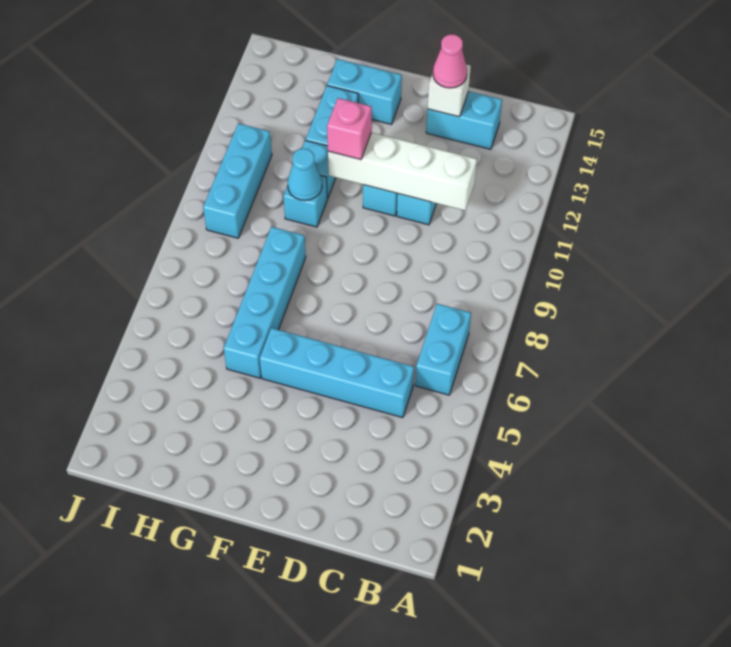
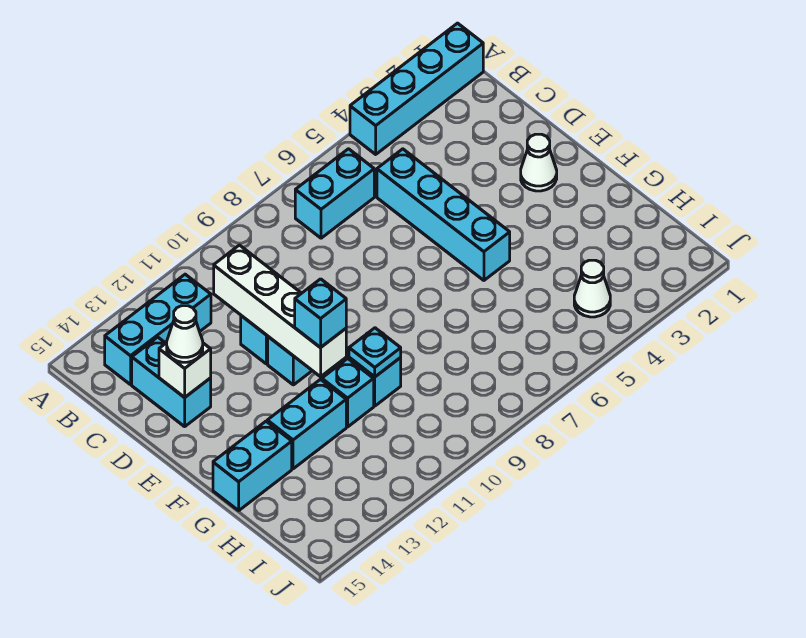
pink 1x1 cone [433,34,467,88] -> white 1x1 cone [167,306,203,362]
none -> white 1x1 cone [521,134,557,191]
pink 1x1 brick [327,98,372,160] -> cyan 1x1 brick [295,279,346,348]
cyan 1x2 brick [327,59,402,124] -> cyan 1x2 brick turned to [213,421,292,510]
cyan 1x4 brick [224,227,306,378] -> cyan 1x4 brick moved to [350,23,483,154]
cyan 1x1 cone [288,149,322,200] -> cyan 1x1 plate [349,328,401,377]
none -> white 1x1 cone [574,260,610,317]
cyan 1x3 brick [203,123,272,238] -> cyan 1x3 brick moved to [105,274,211,385]

